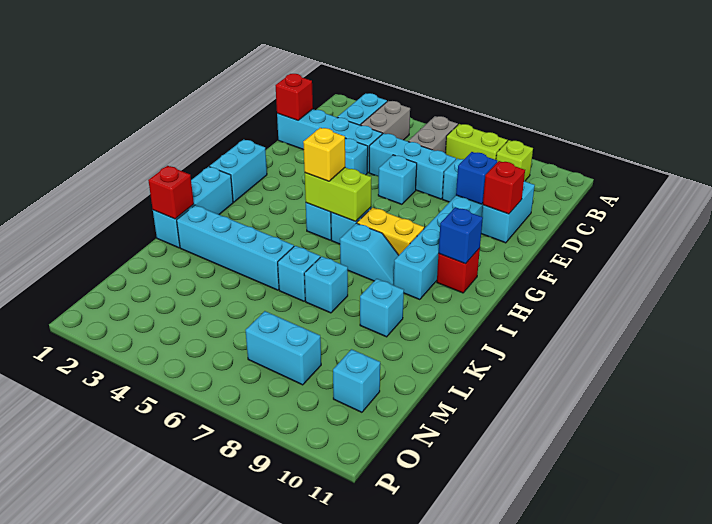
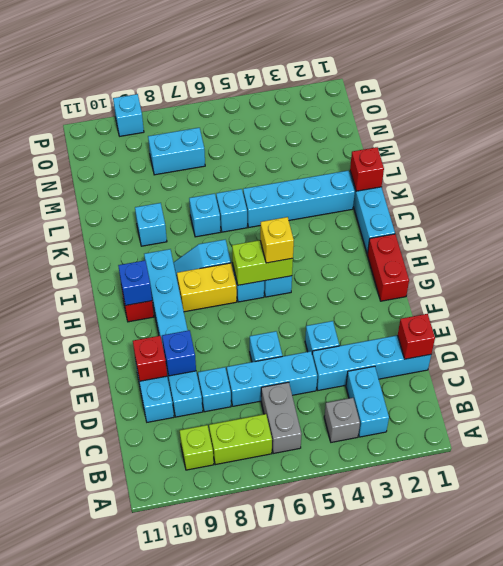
grey 1x2 brick [361,101,410,140] -> grey 1x1 brick [324,398,360,442]
cyan 1x2 brick [210,139,267,202] -> red 1x2 brick [367,234,409,301]
cyan 1x1 brick [333,349,380,412] -> cyan 1x1 brick moved to [113,94,144,136]

